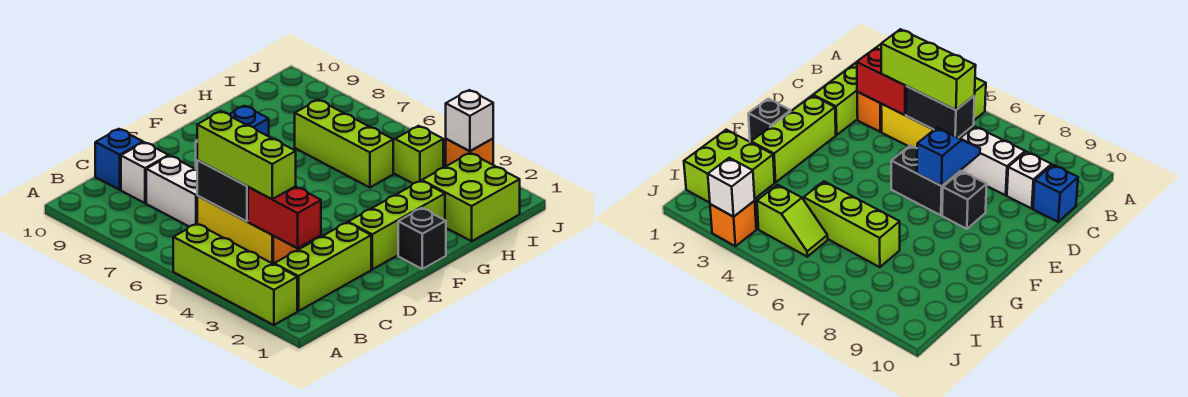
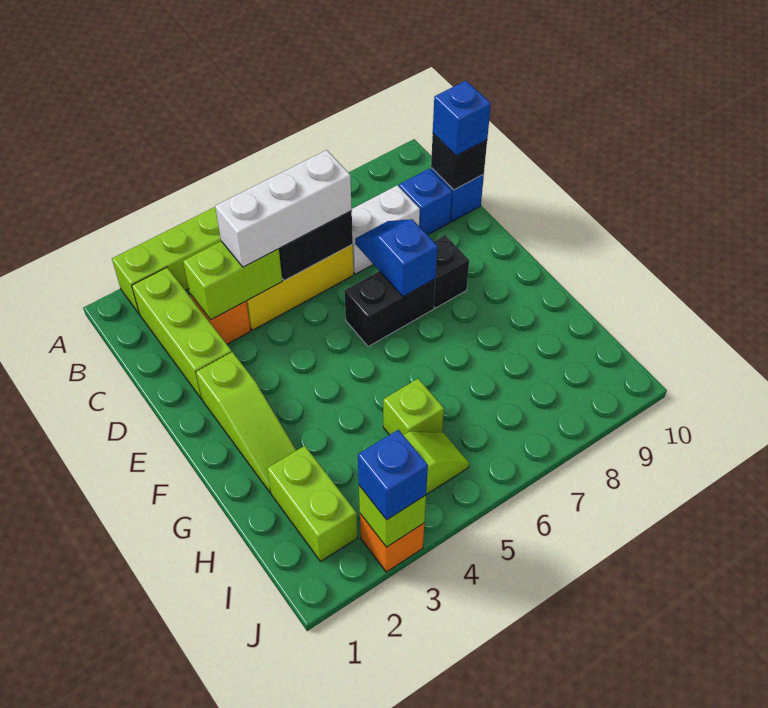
red 1x2 brick [248,186,321,248] -> lime 1x2 brick [183,241,282,320]
lime 1x3 brick [197,111,296,199] -> white 1x3 brick [215,150,352,267]
white 1x1 brick [121,142,169,203] -> blue 1x1 brick [399,169,452,235]
none -> blue 1x1 brick [433,81,491,156]
lime 1x3 brick [348,181,445,269] -> lime 1x3 slope [196,352,296,493]
black 1x1 brick [398,208,446,269] -> black 1x1 brick moved to [431,134,487,190]
lime 2x2 brick [422,153,520,241] -> lime 1x2 brick [267,446,358,562]
lime 1x3 brick [295,100,393,187] -> lime 1x1 brick [383,379,444,435]
white 1x1 brick [446,90,493,151] -> lime 1x1 brick [359,486,426,547]
none -> blue 1x1 brick [358,430,428,520]

